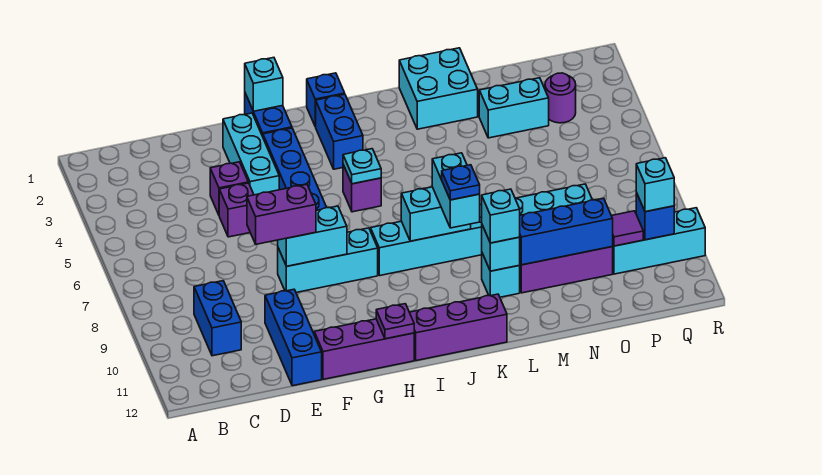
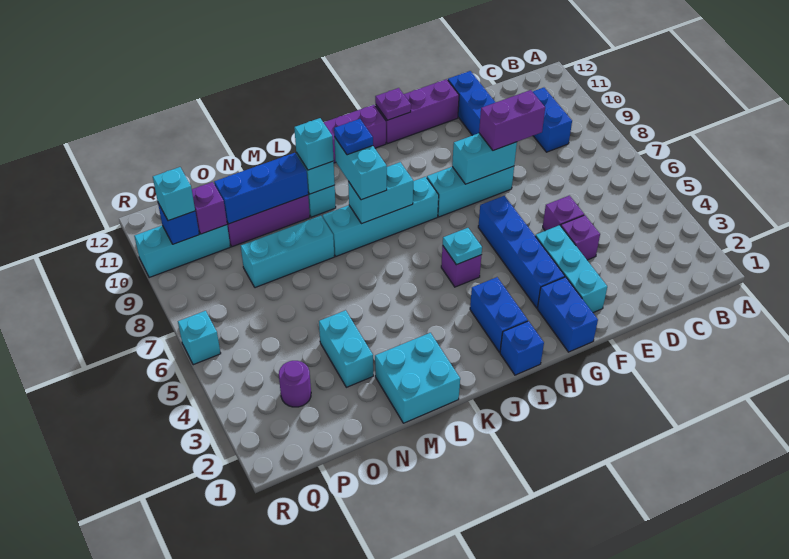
cyan 1x1 brick [245,58,283,111] -> cyan 1x1 brick moved to [178,311,221,365]
cyan 1x2 brick [479,78,549,138] -> cyan 1x2 brick turned to [319,310,373,387]
purple 1x1 tile [612,211,643,246] -> purple 1x1 brick [192,182,227,234]

